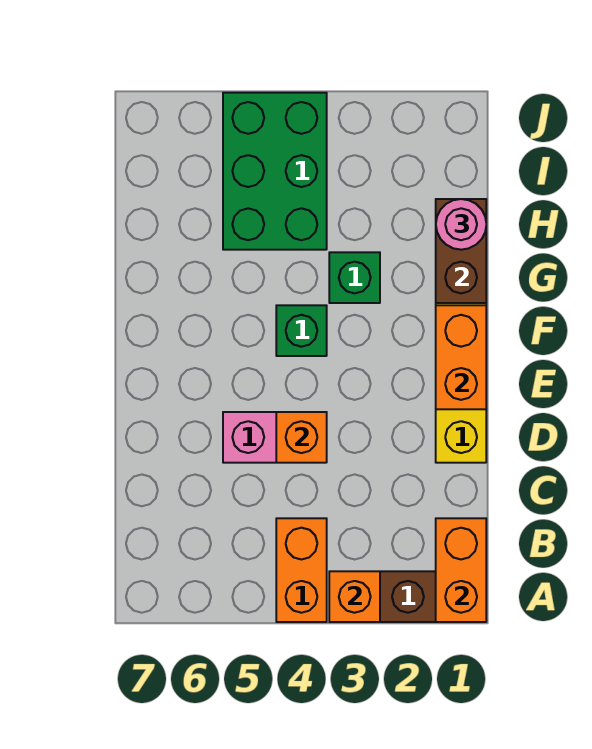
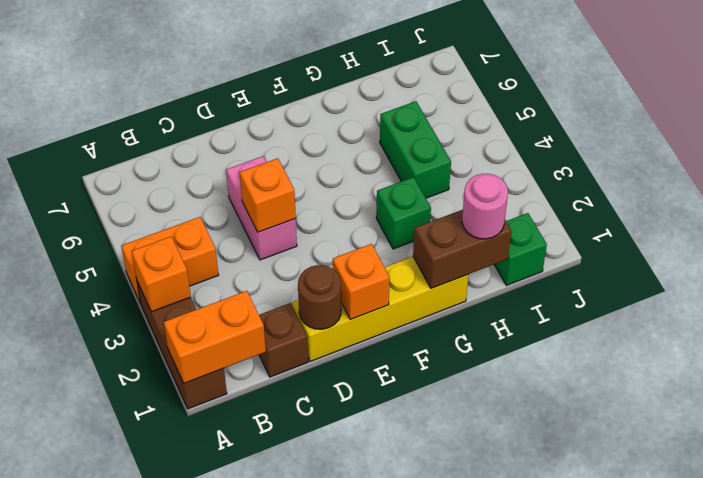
none -> brown 1x1 brick [259,303,308,377]
none -> brown 1x1 round brick [298,265,341,329]
orange 1x2 brick [436,305,486,409] -> orange 1x1 brick [333,244,390,320]
green 1x1 brick [276,305,327,356] -> green 1x1 brick moved to [494,213,547,285]
green 2x3 brick [223,93,327,250] -> green 1x2 brick [380,101,451,198]

